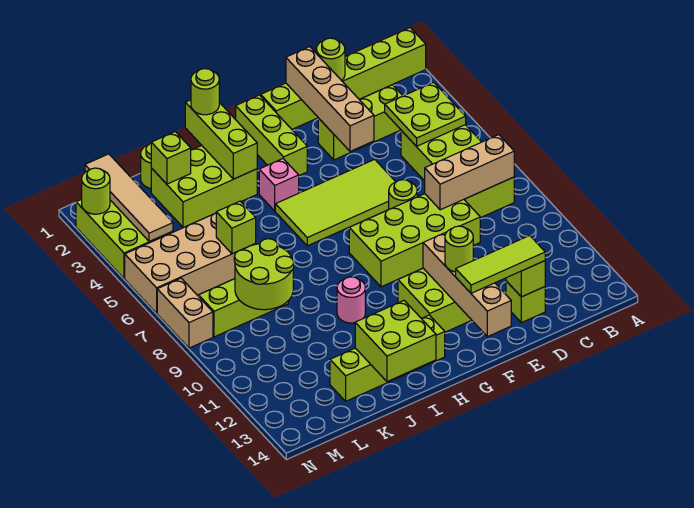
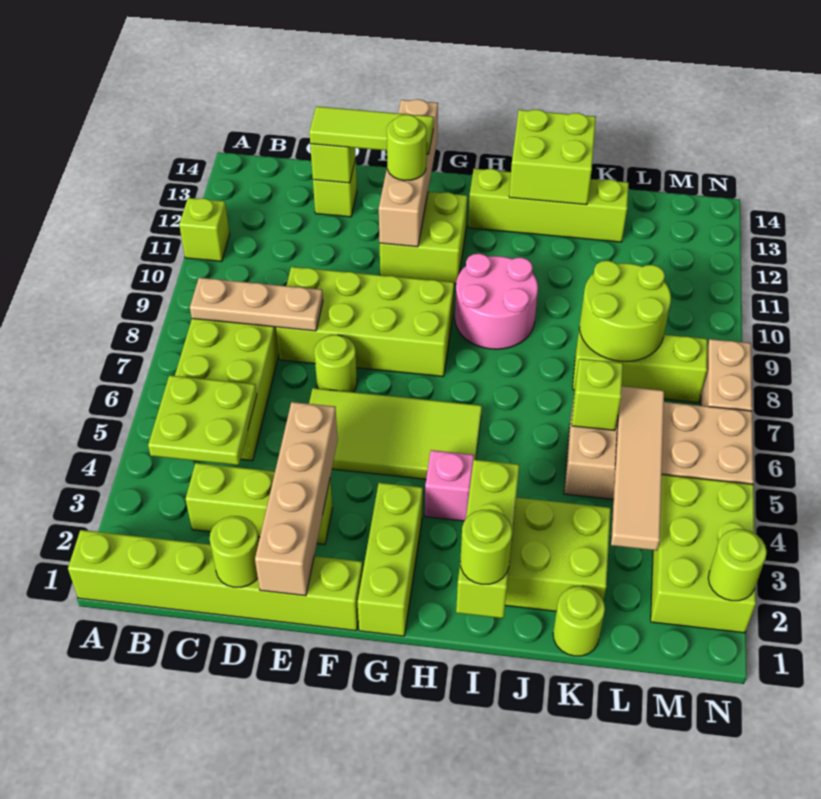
tan 1x3 brick [425,135,514,210] -> tan 1x3 plate [190,278,323,331]
pink 1x1 round brick [337,277,365,323] -> pink 2x2 round brick [455,254,538,349]
lime 1x1 brick [151,132,191,184] -> lime 1x1 brick moved to [179,198,230,261]
tan 1x4 tile [85,154,173,242] -> tan 1x4 tile moved to [611,386,664,551]

